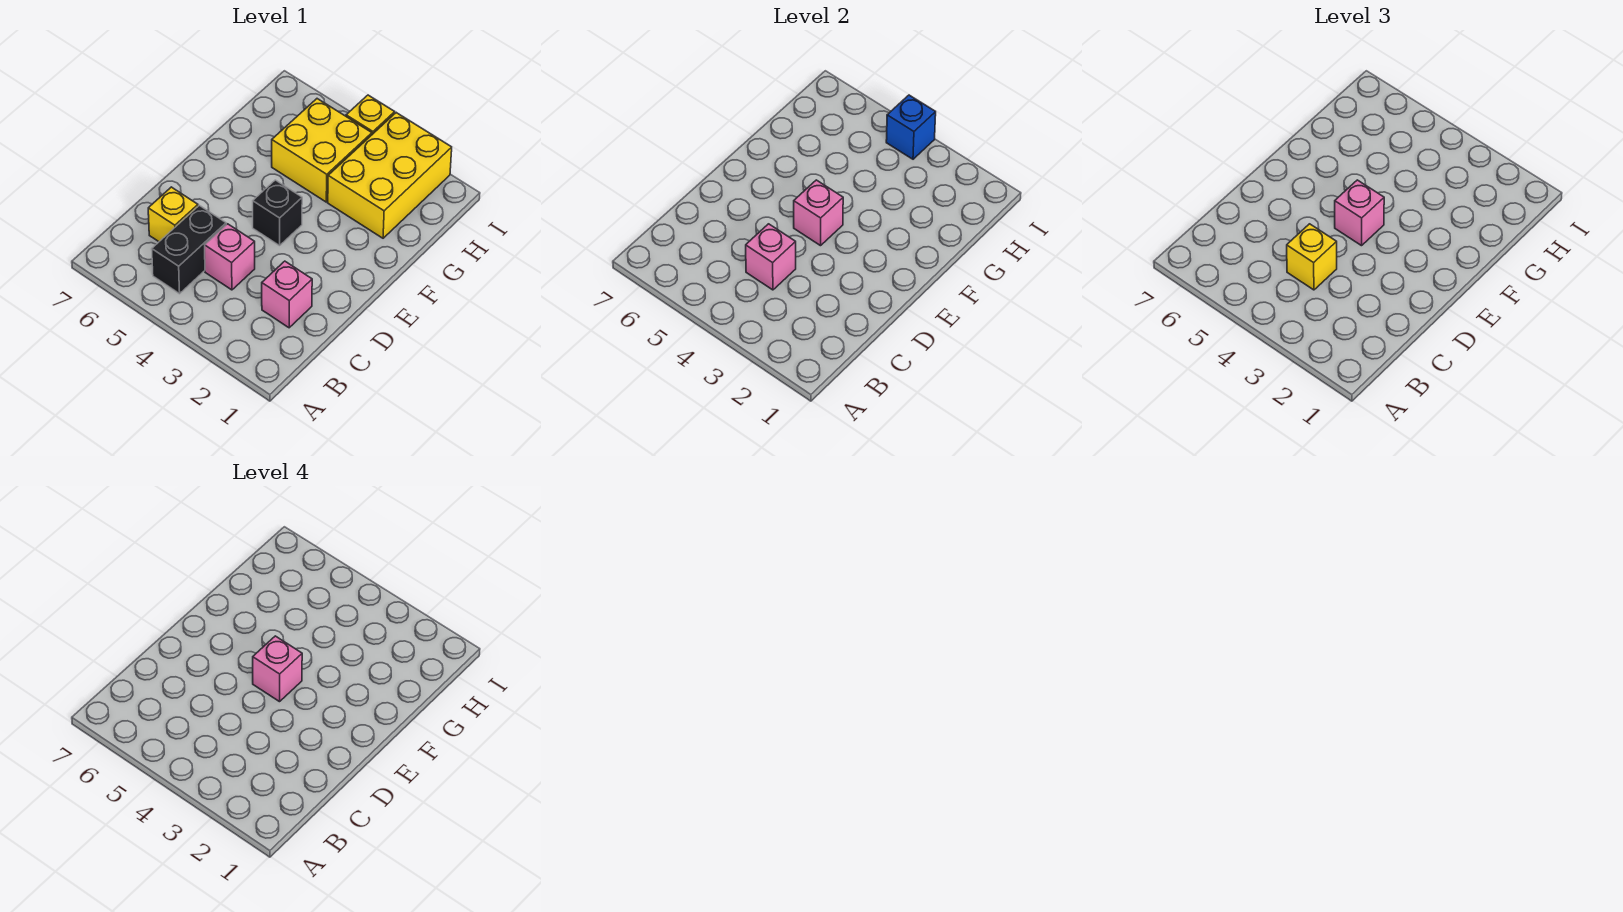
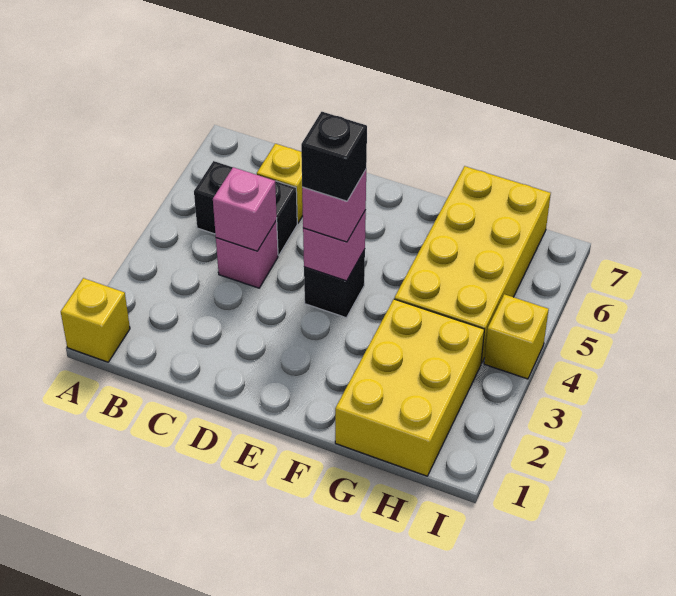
pink 1x1 brick [262,261,312,328] -> none
yellow 1x1 brick [1287,224,1337,290] -> yellow 1x1 brick moved to [61,278,130,362]
pink 1x1 brick [253,636,302,702] -> black 1x1 brick [301,112,367,201]
yellow 2x3 brick [328,113,452,238] -> yellow 2x3 brick turned to [335,299,484,476]
yellow 2x2 brick [272,99,372,202] -> yellow 2x4 brick [394,166,551,363]
blue 1x1 brick [886,95,936,159] -> none

